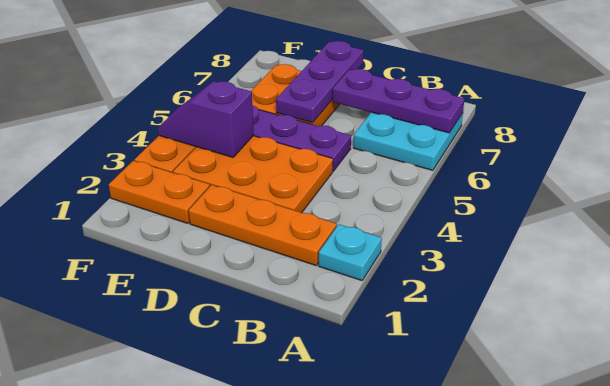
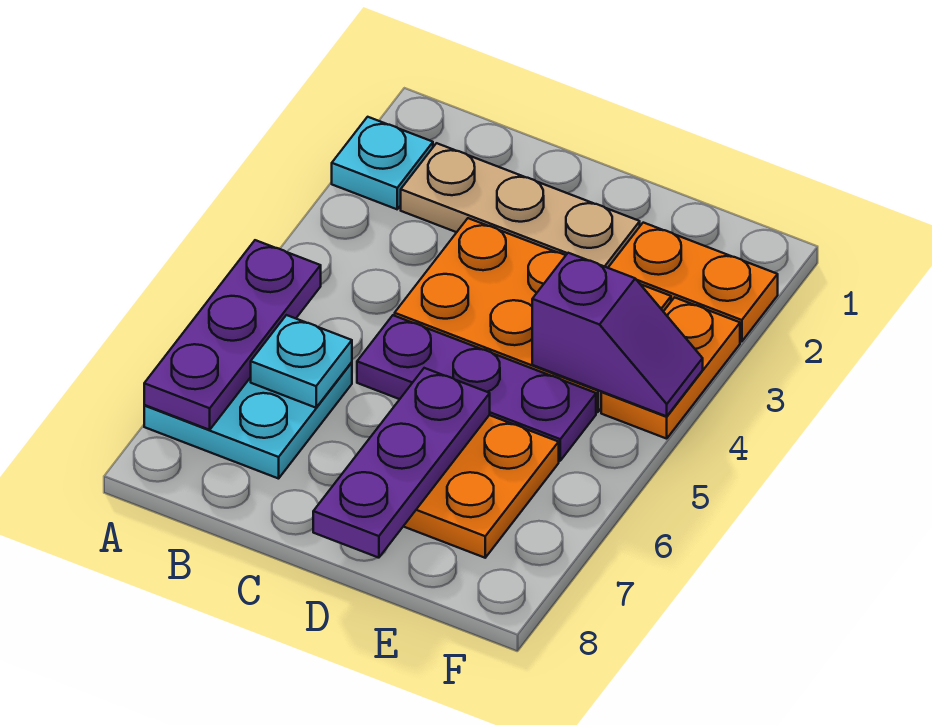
purple 1x3 plate [332,69,464,133] -> purple 1x3 plate turned to [144,240,321,430]
orange 1x3 plate [189,185,337,266] -> tan 1x3 plate [401,143,640,268]
none -> cyan 1x1 plate [251,315,352,408]

